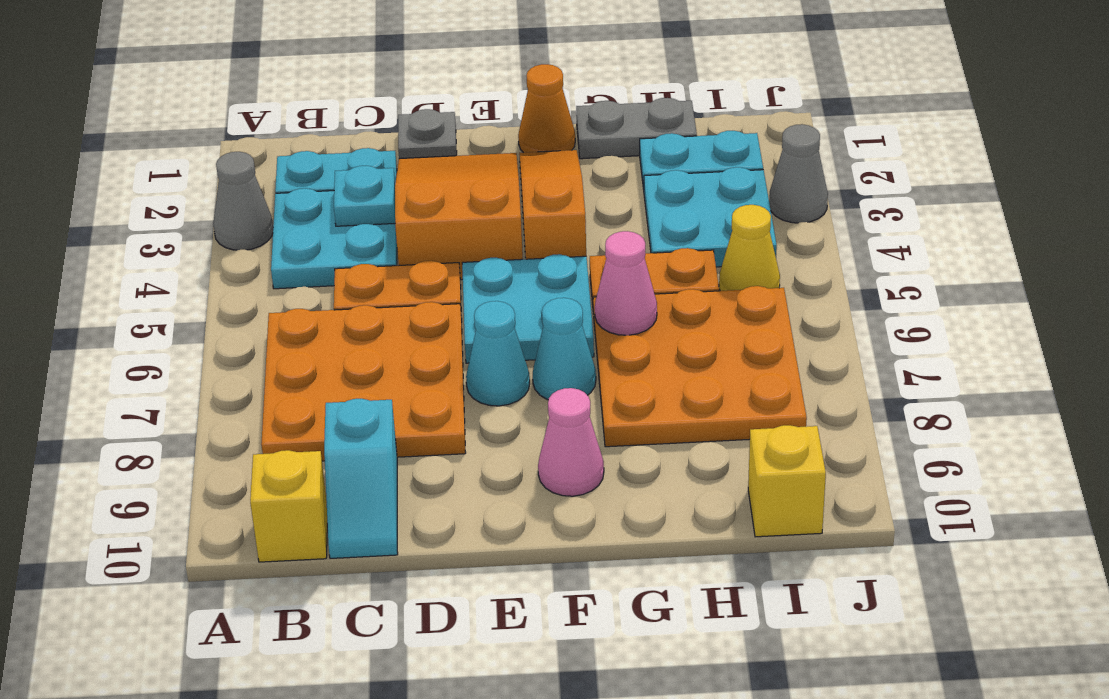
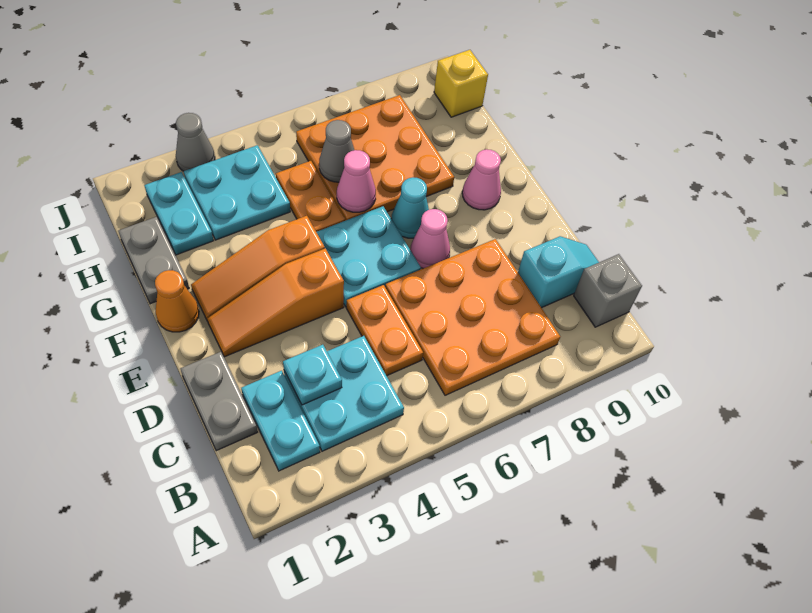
grey 1x1 cone [213,152,273,250] -> grey 1x1 cone moved to [319,120,354,182]
yellow 1x1 brick [250,450,327,562] -> grey 1x1 brick [574,254,642,327]
grey 1x1 plate [398,109,457,159] -> grey 1x2 plate [180,352,258,451]
orange 2x3 slope [395,153,523,280] -> orange 1x3 slope [207,248,344,357]
cyan 1x1 cone [466,301,530,406] -> pink 1x1 cone [410,209,450,268]
yellow 1x1 cone [719,205,780,291] -> none

